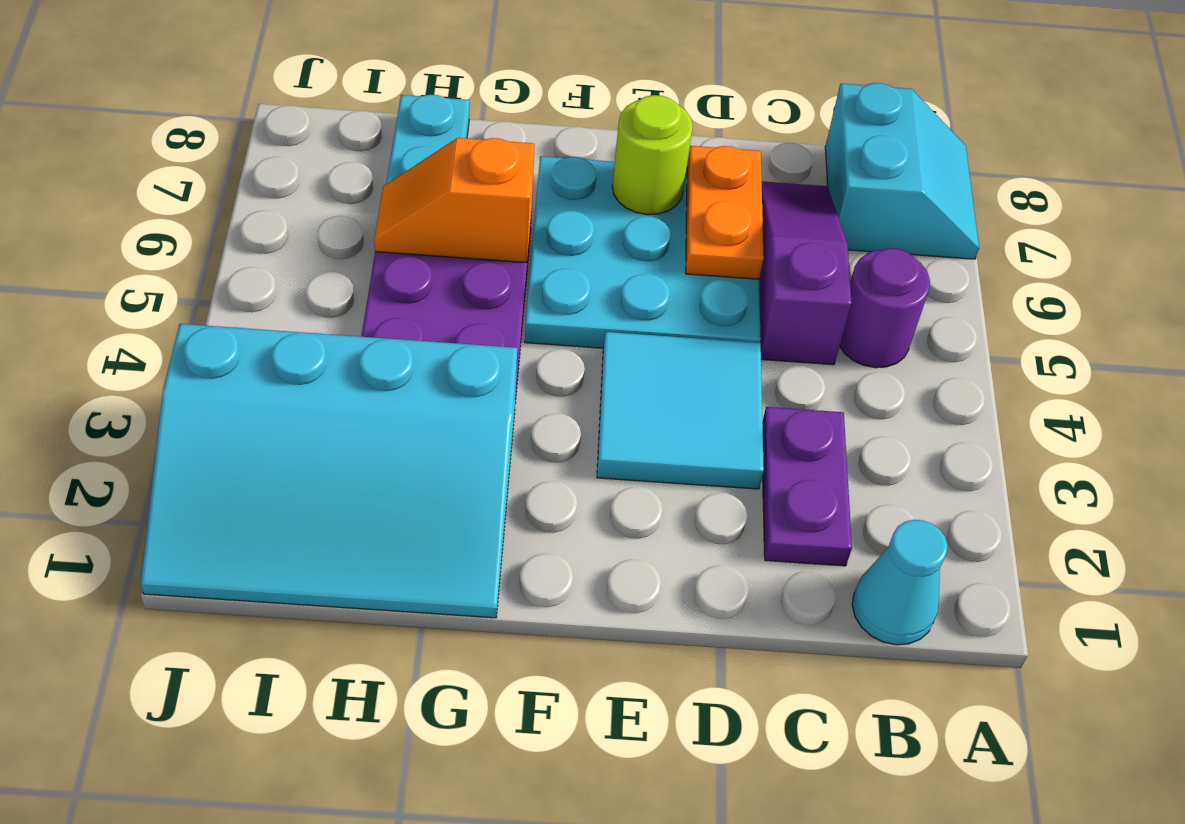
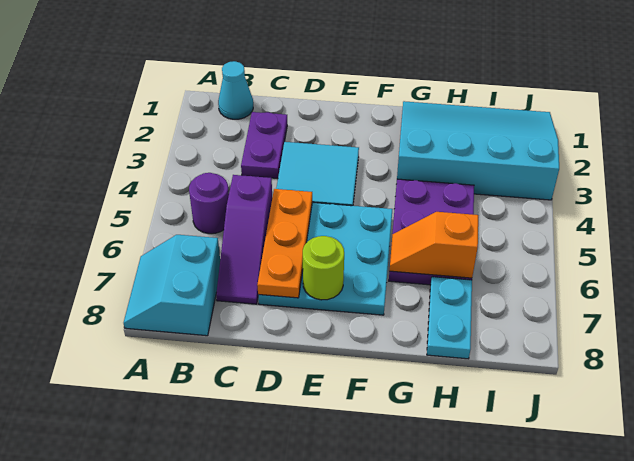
orange 1x2 plate [686,146,764,279] -> orange 1x3 plate [257,189,312,298]
orange 1x2 slope [374,138,535,263] -> orange 1x2 slope turned to [389,212,478,278]

